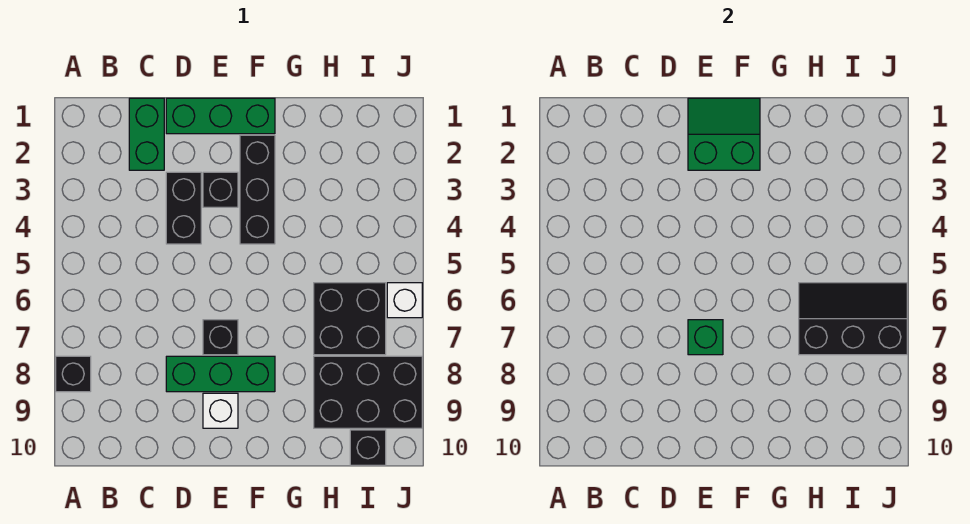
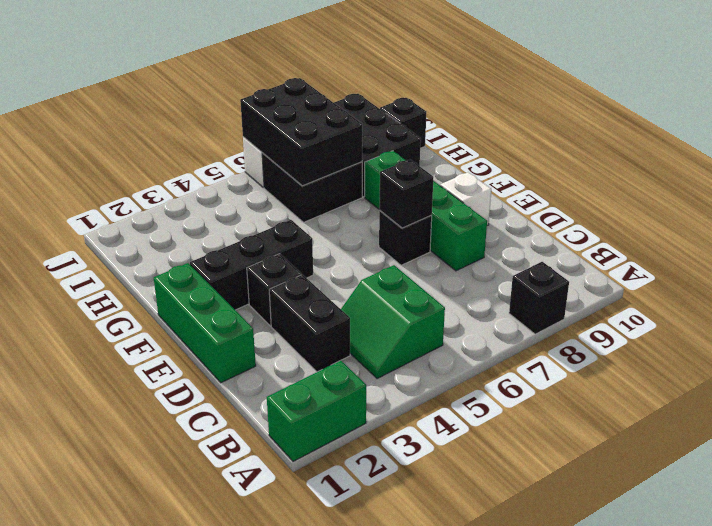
green 1x2 brick [129,98,164,170] -> green 1x2 brick moved to [267,360,366,461]
black 1x2 brick [166,172,201,244] -> black 1x2 brick turned to [269,275,350,372]
green 1x3 brick [166,356,275,392] -> green 1x4 brick [365,151,487,271]
green 2x2 slope [688,98,760,170] -> green 2x2 slope moved to [341,265,445,379]
green 1x1 brick [688,320,723,355] -> black 1x1 brick [379,160,434,228]
black 2x3 slope [799,283,907,355] -> black 2x3 brick [240,78,362,186]

